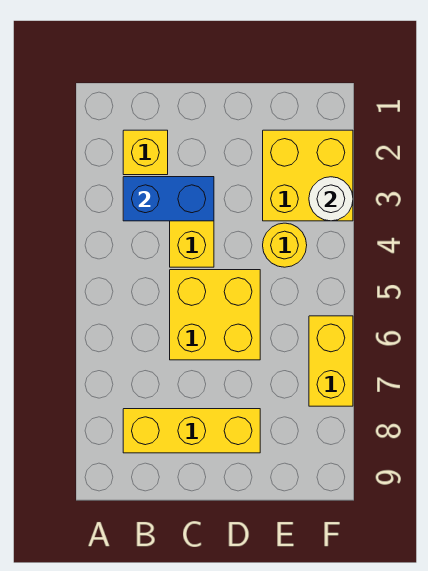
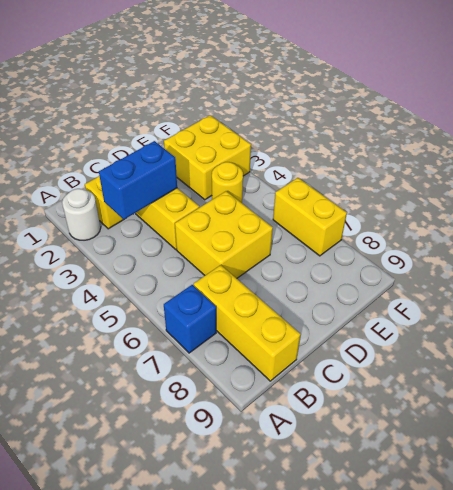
none -> blue 1x1 brick [164,285,216,353]
yellow 1x3 brick [123,409,260,453] -> yellow 1x3 brick turned to [194,265,301,381]
white 1x1 round brick [309,177,353,221] -> white 1x1 round brick moved to [62,189,101,240]

